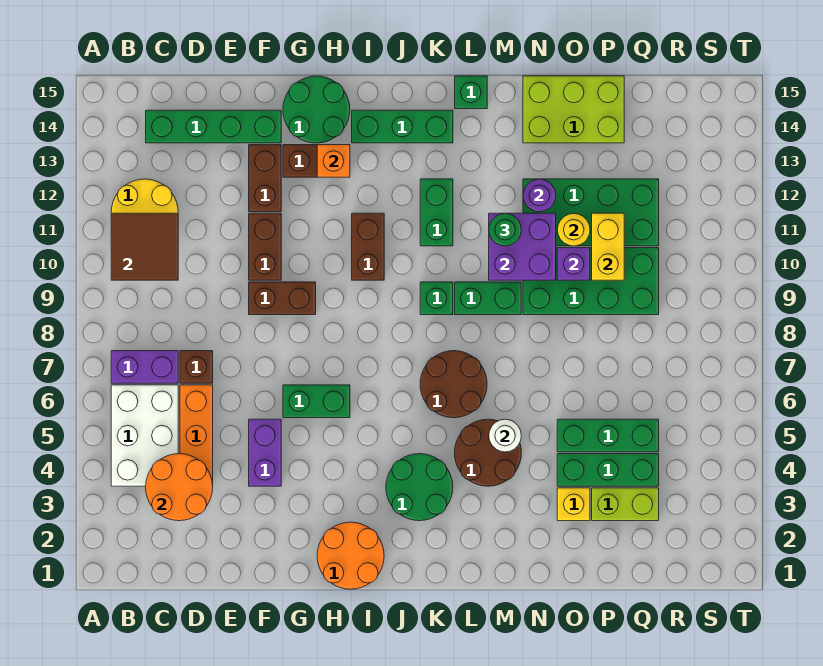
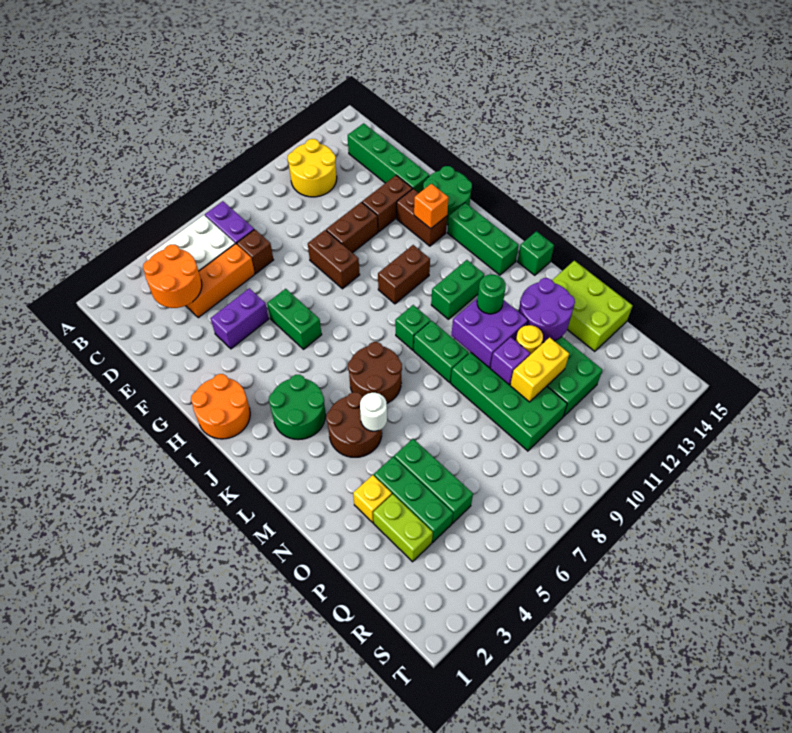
brown 2x2 tile [111,213,178,280] -> none
purple 1x1 round brick [523,179,556,212] -> purple 2x2 round brick [519,278,575,342]

